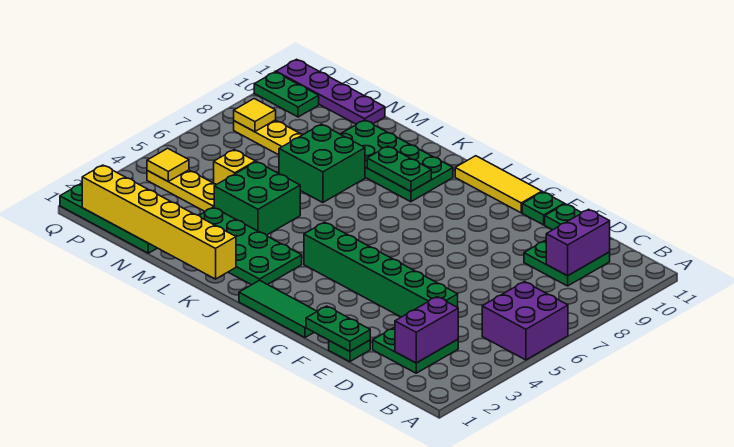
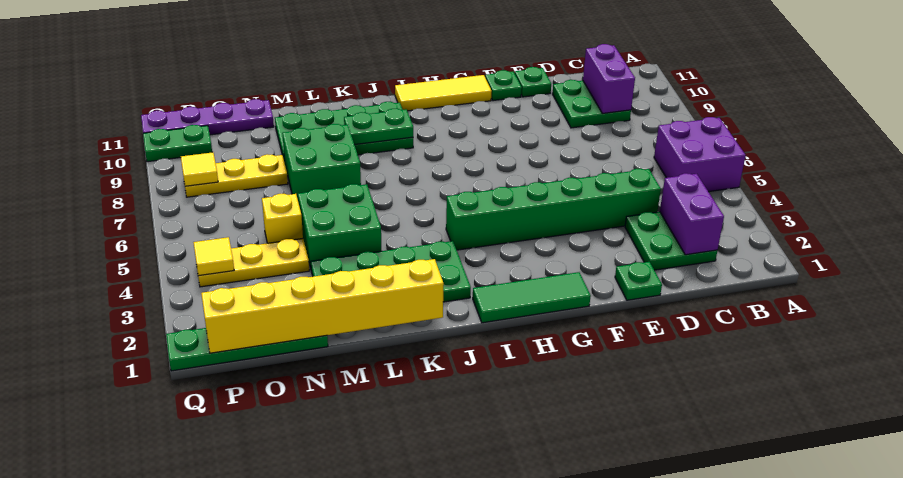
green 1x2 plate [306,306,370,351] -> none

